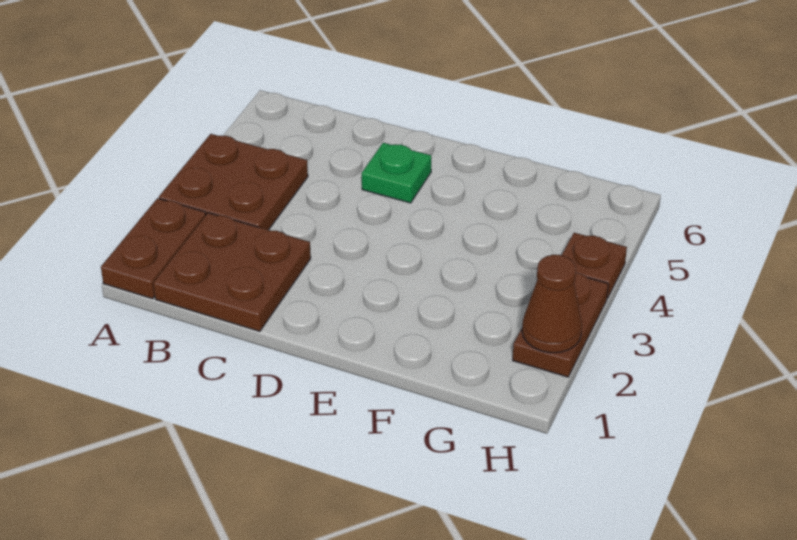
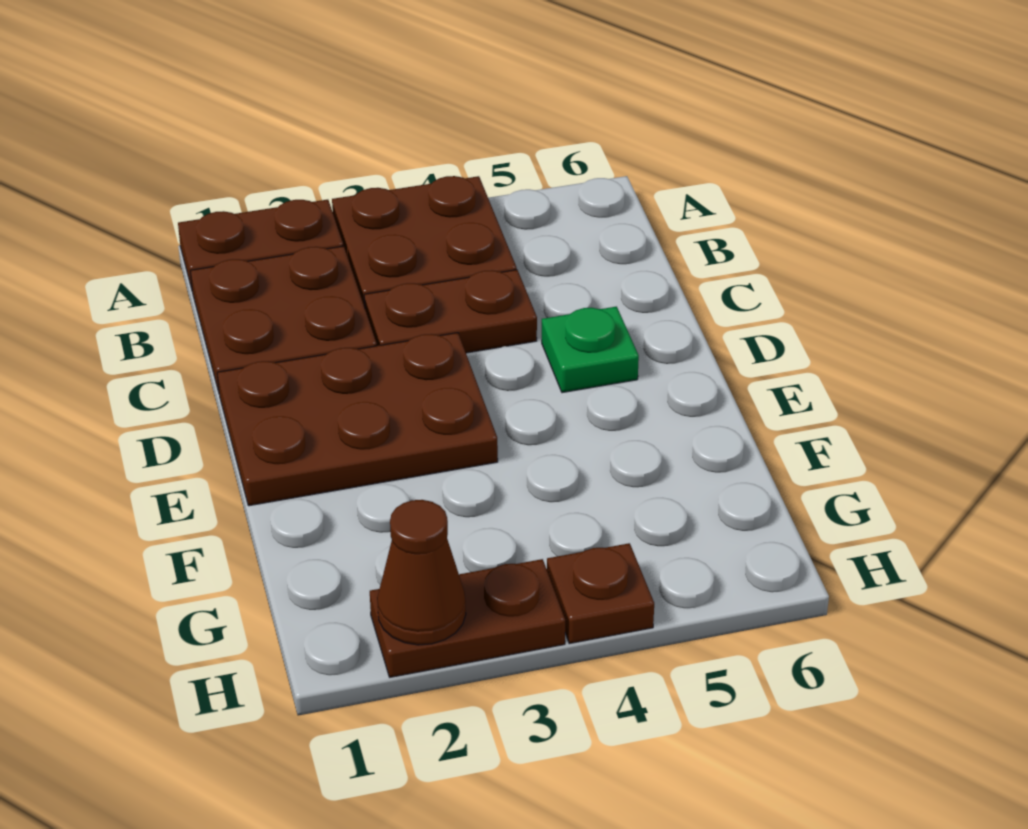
none -> brown 1x2 plate [364,270,537,353]
none -> brown 2x3 plate [217,333,498,506]

